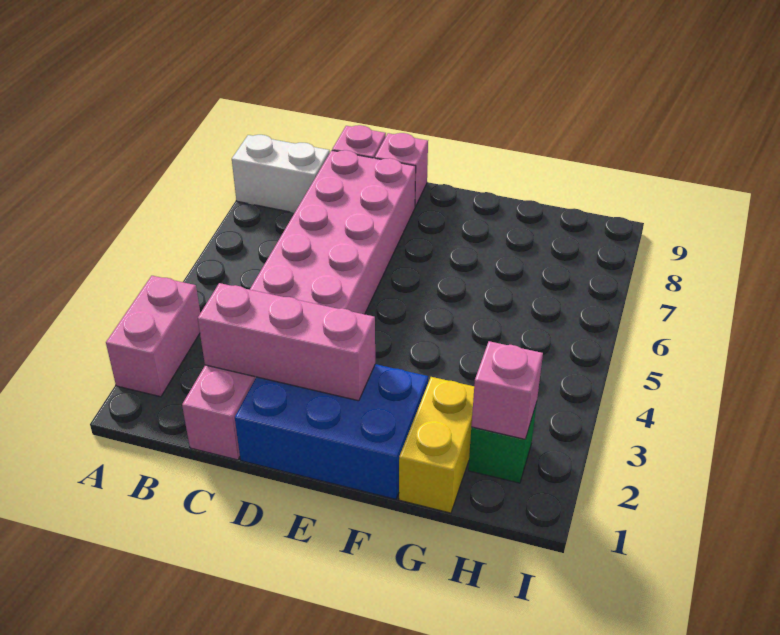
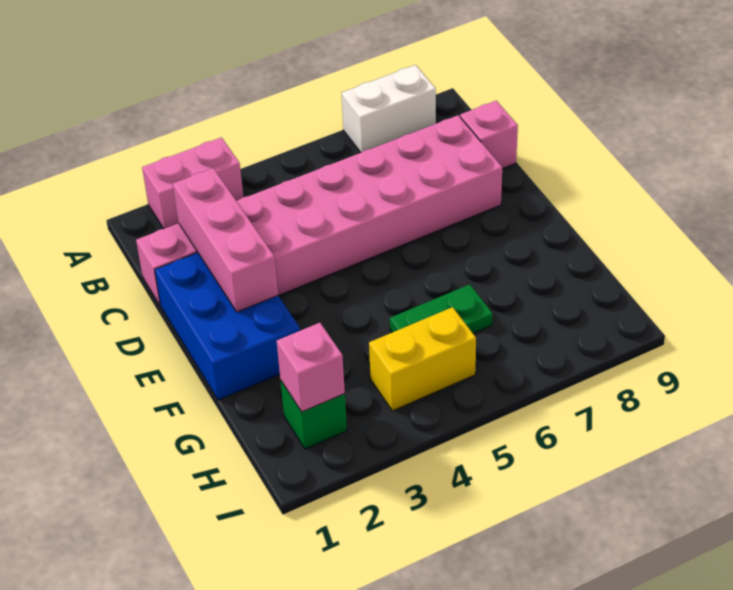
white 1x2 brick [232,135,330,213] -> white 1x2 brick turned to [342,65,436,152]
pink 1x1 brick [375,133,428,207] -> none
yellow 1x2 brick [399,377,474,513] -> yellow 1x2 brick moved to [369,307,476,411]
none -> green 1x2 plate [390,284,493,333]

